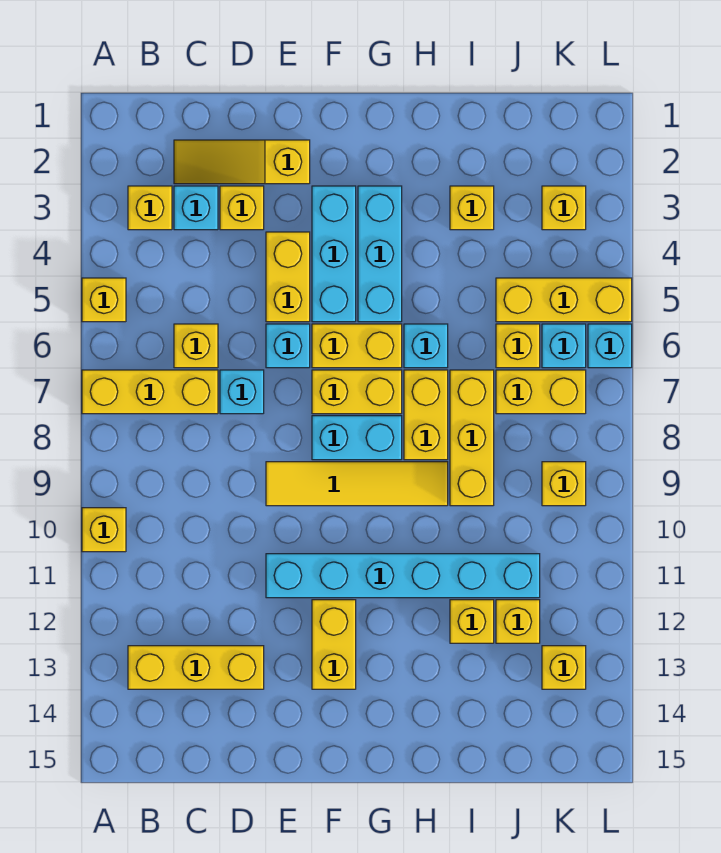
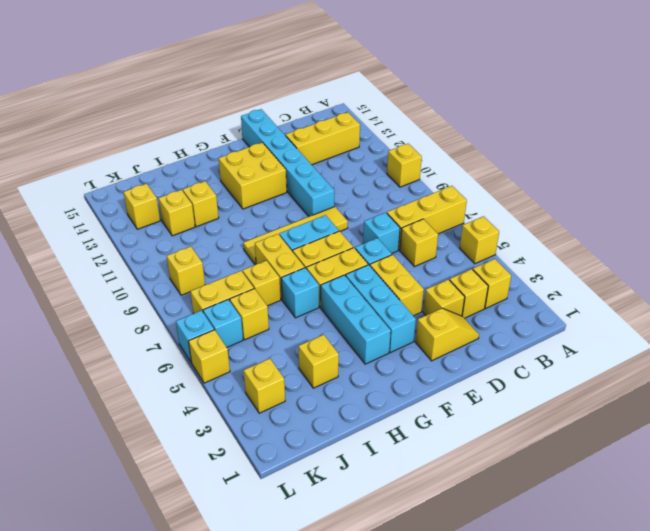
yellow 1x3 slope [174,140,310,184] -> yellow 1x2 slope [416,308,479,361]
cyan 1x1 brick [174,186,218,230] -> yellow 1x1 brick [450,269,488,318]
cyan 1x6 brick [266,554,540,598] -> cyan 1x6 brick turned to [241,109,334,216]
yellow 1x2 brick [312,600,356,689] -> yellow 2x2 brick [219,143,287,209]
yellow 1x3 brick [450,370,494,506] -> yellow 1x1 brick [243,261,281,306]
yellow 1x3 brick [496,278,632,322] -> yellow 1x1 brick [189,330,230,383]

